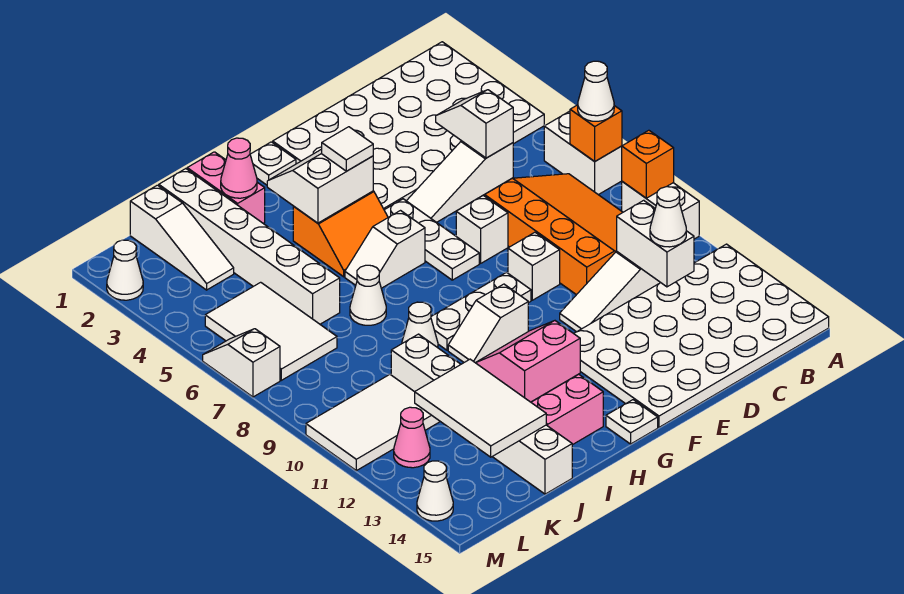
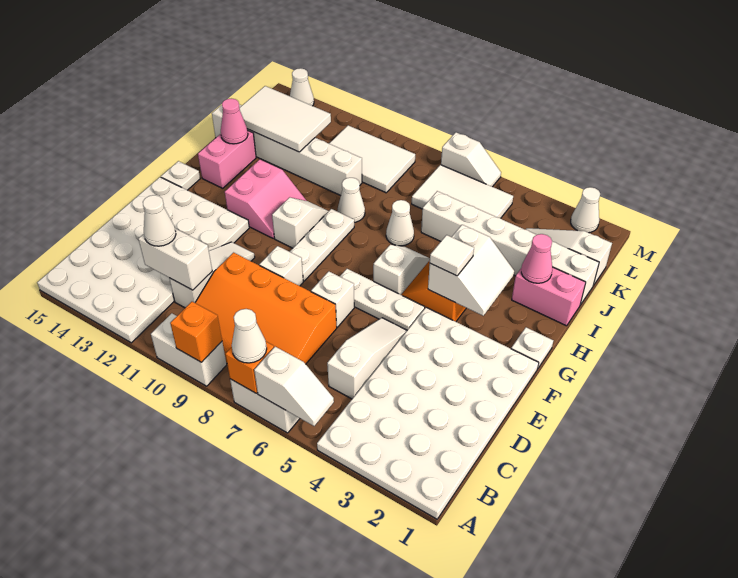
white 1x2 slope [436,90,513,158] -> white 1x2 slope moved to [254,347,334,426]
white 2x3 tile [306,374,440,471] -> white 2x3 tile turned to [329,125,415,193]
pink 1x1 cone [394,407,430,468] -> pink 1x1 cone moved to [221,99,248,144]

